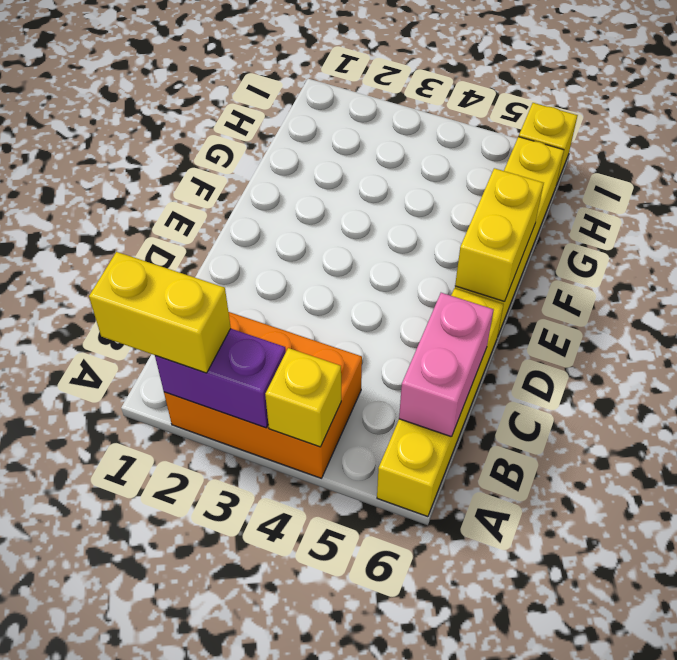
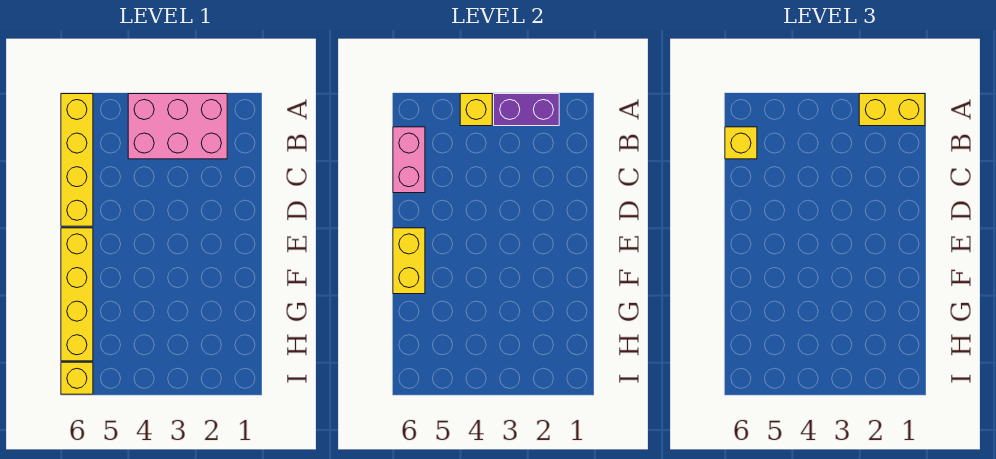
orange 2x3 brick [164,312,362,478] -> pink 2x3 brick [128,94,227,159]
none -> yellow 1x1 brick [725,127,757,159]

